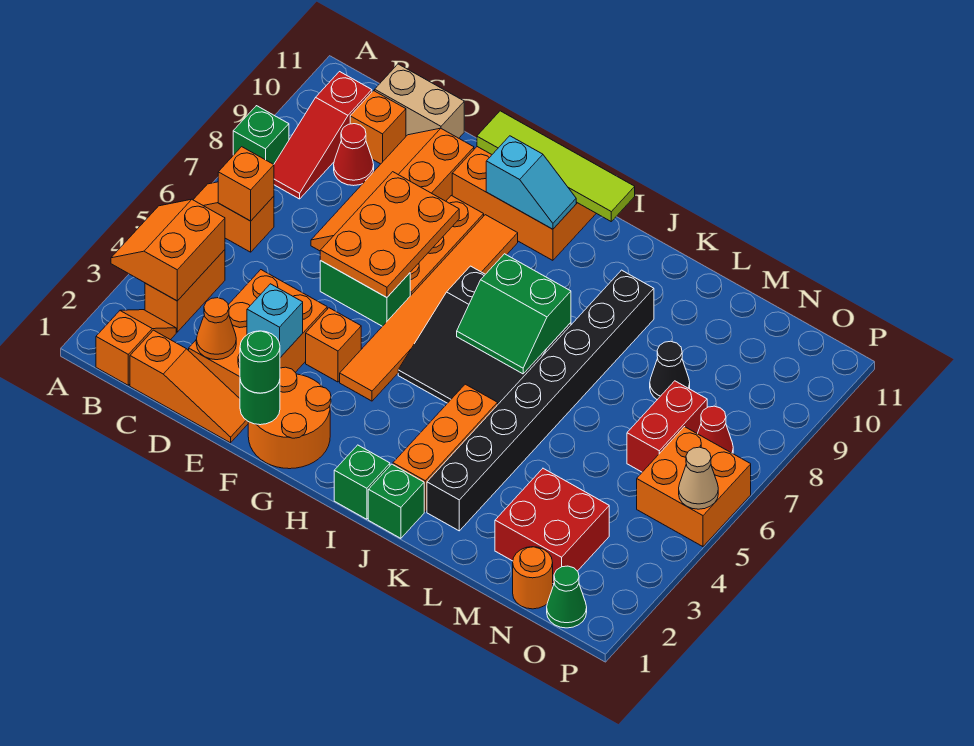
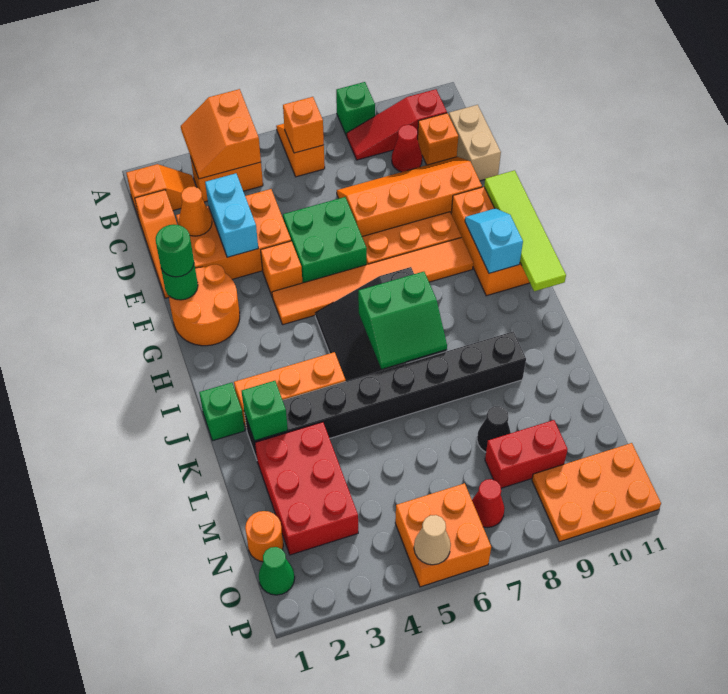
orange 2x2 slope [111,199,225,301] -> orange 2x2 slope turned to [181,89,261,179]
cyan 1x1 brick [247,284,303,357] -> cyan 1x2 brick [205,173,258,257]
green 1x2 brick [320,261,410,326] -> green 2x2 brick [283,197,367,283]
orange 2x3 plate [320,172,459,297] -> orange 2x3 plate moved to [532,443,661,542]
cyan 1x2 slope [486,136,576,229] -> cyan 1x2 slope turned to [465,208,523,273]
green 1x1 brick [334,445,390,519] -> green 1x1 brick moved to [242,381,288,441]
green 2x2 slope [457,254,571,374] -> green 2x2 slope turned to [358,272,447,369]
red 2x2 brick [495,468,609,584] -> red 2x3 brick [255,422,358,555]
red 1x2 brick [627,381,707,472] -> red 1x2 brick moved to [485,420,568,488]

